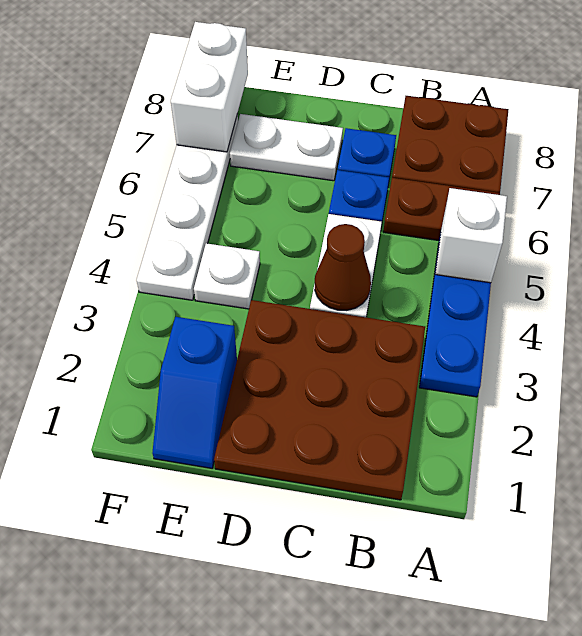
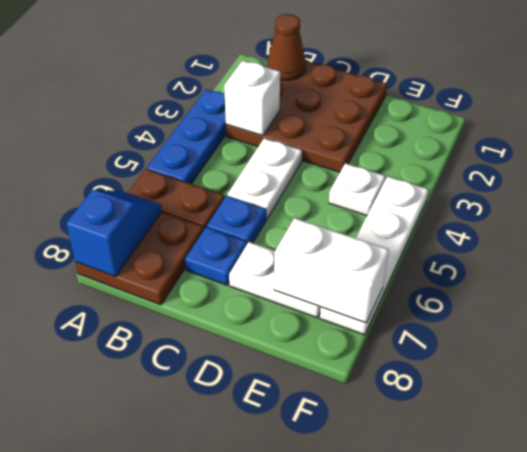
white 1x1 brick [435,188,507,283] -> white 1x1 brick moved to [224,61,280,136]
brown 1x1 cone [315,224,371,310] -> brown 1x1 cone moved to [268,14,306,80]
blue 1x2 slope [152,317,237,468] -> blue 1x2 slope moved to [66,190,162,277]
white 1x2 brick [171,22,248,152] -> white 1x2 brick turned to [274,218,389,323]

